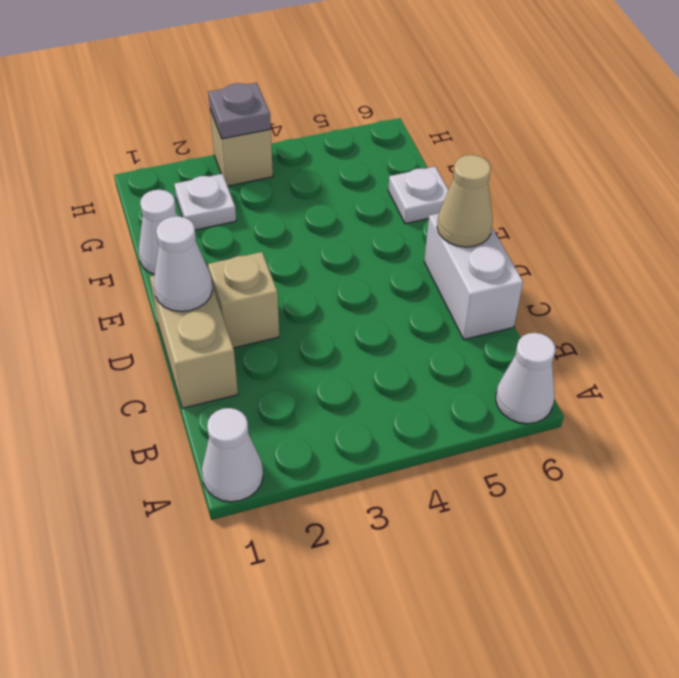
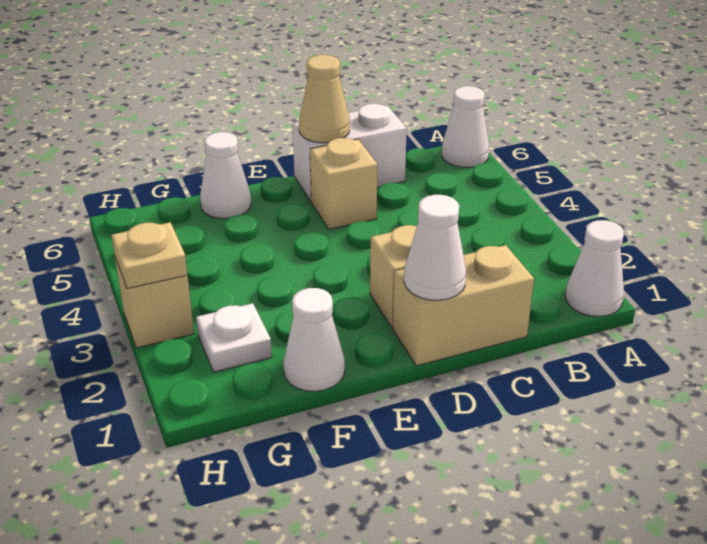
none -> tan 1x1 brick [310,138,378,229]
white 1x1 plate [388,167,448,224] -> white 1x1 cone [200,132,251,219]
grey 1x1 plate [208,83,271,139] -> tan 1x1 plate [112,222,188,289]

